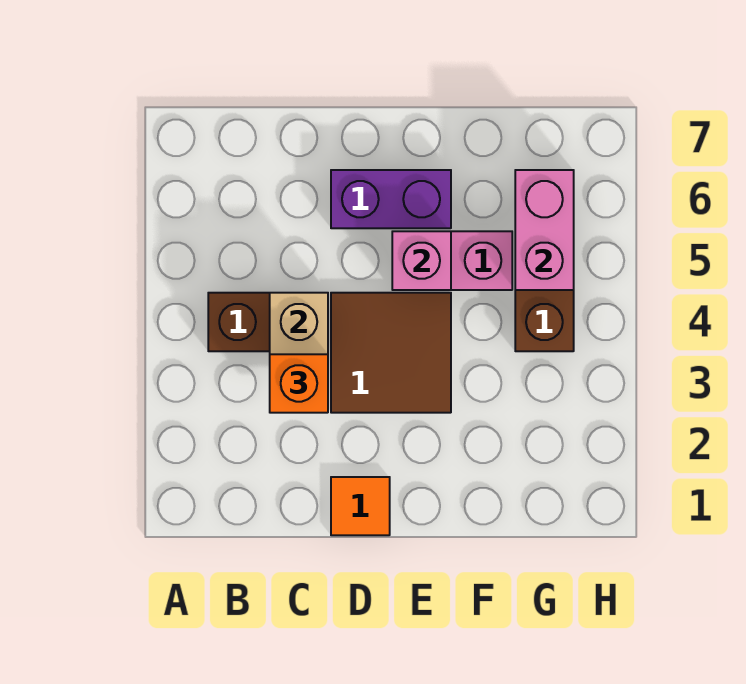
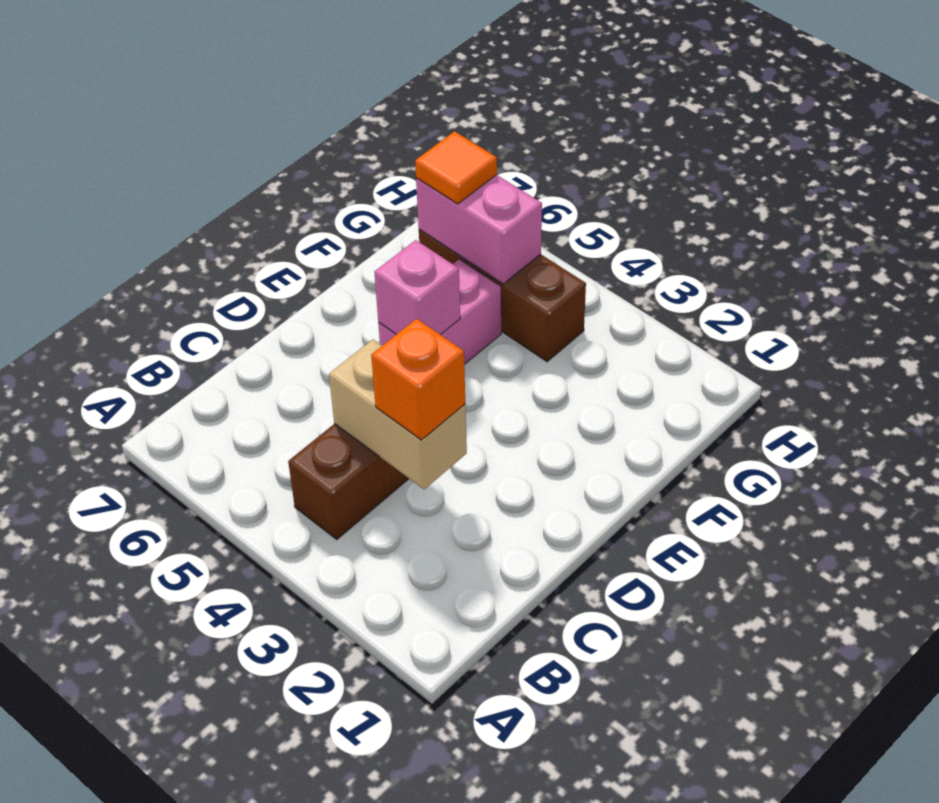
orange 1x1 tile [331,477,390,535] -> orange 1x1 tile moved to [415,131,497,204]
brown 2x2 tile [331,293,451,413] -> none
purple 1x2 brick [331,170,451,228] -> none

